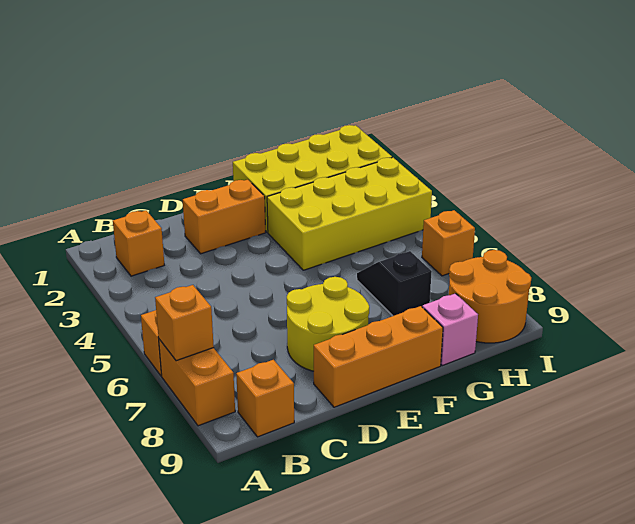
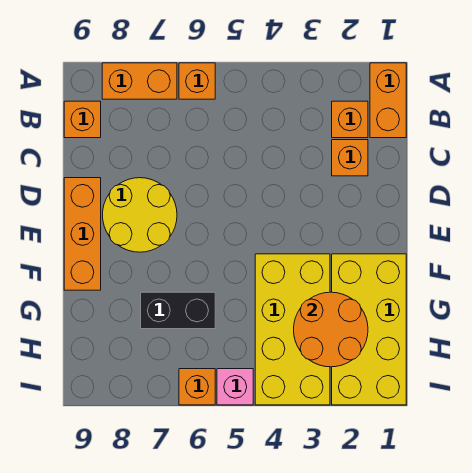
orange 1x1 brick [155,285,214,361] -> orange 1x1 brick moved to [332,140,368,176]
orange 1x2 brick [183,180,265,254] -> orange 1x2 brick moved to [370,63,406,138]
black 1x2 slope [357,251,432,316] -> black 1x2 brick [141,292,215,329]
pink 1x1 brick [422,293,478,366] -> pink 1x1 brick moved to [217,369,253,405]
orange 2x2 round brick [449,250,531,343] -> orange 2x2 round brick moved to [294,292,368,367]

